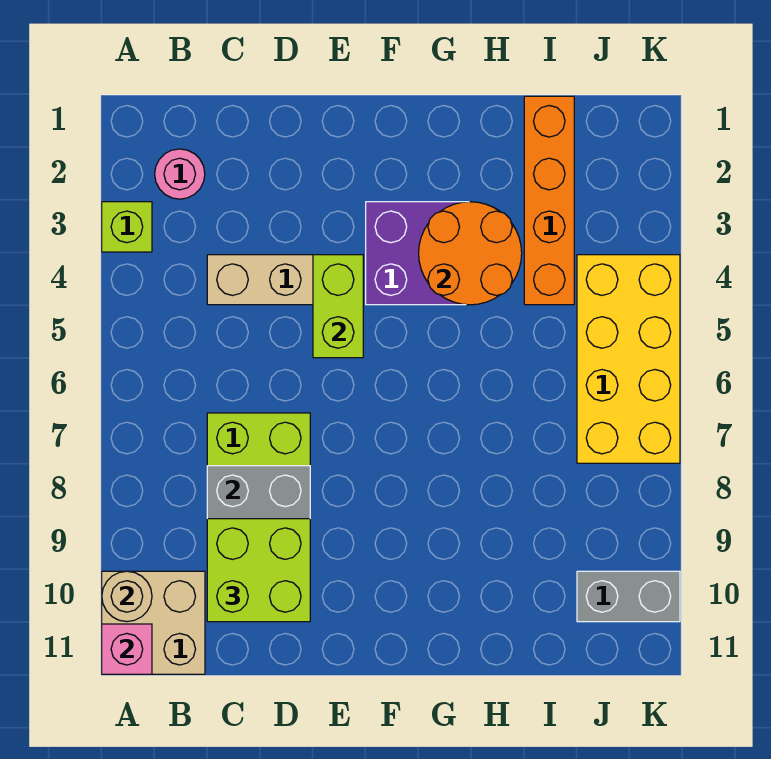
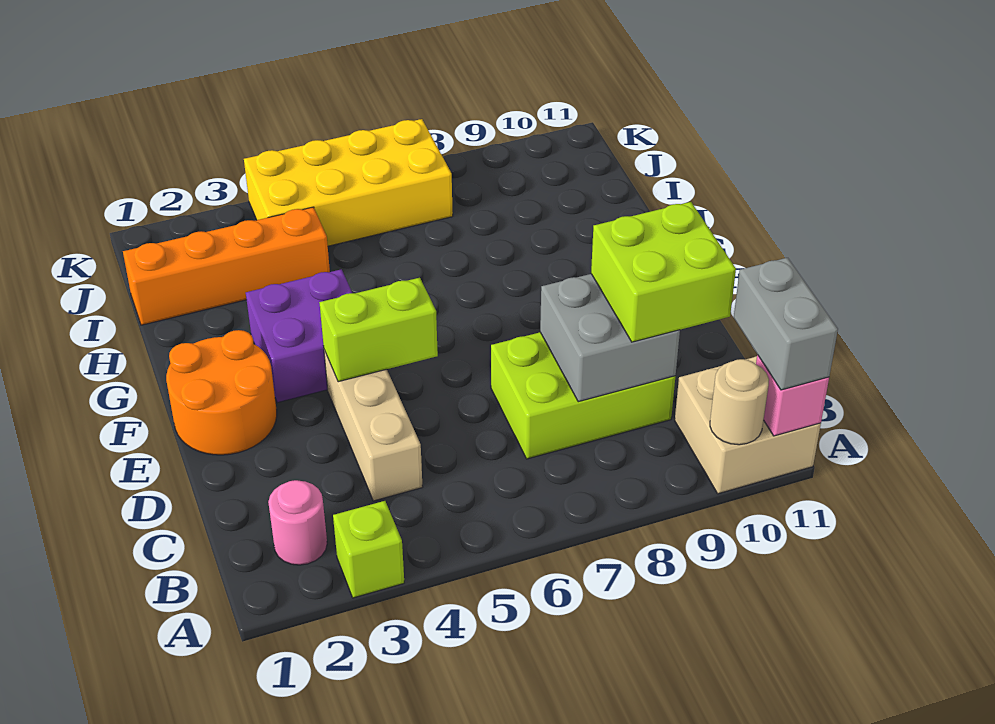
orange 2x2 round brick [419,202,522,305] -> orange 2x2 round brick moved to [166,330,277,455]
grey 1x2 brick [577,571,680,622] -> grey 1x2 brick moved to [734,258,838,390]

